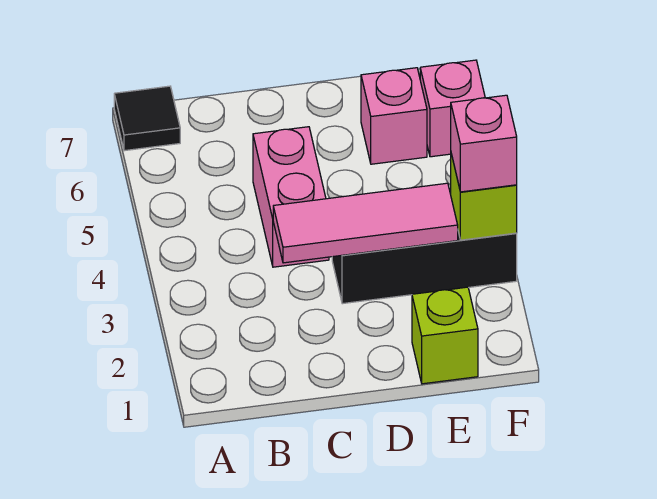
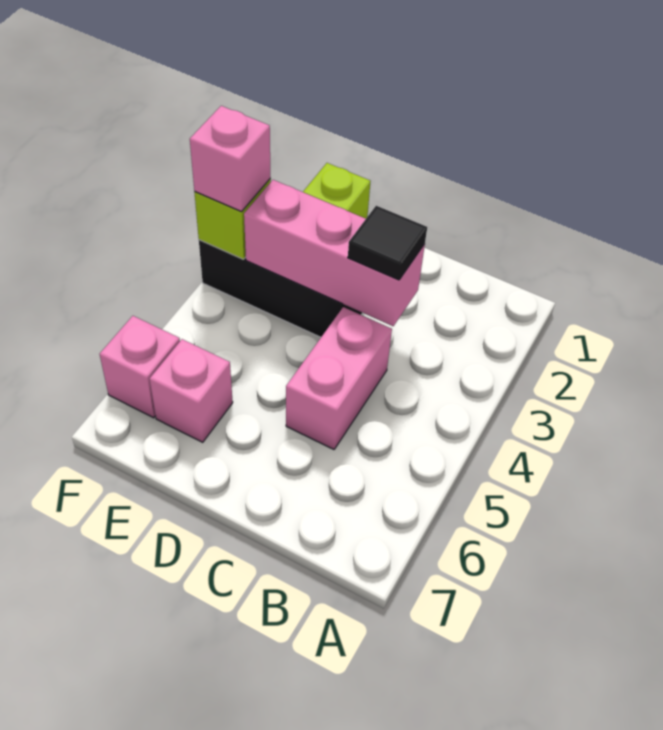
black 1x1 tile [114,86,180,151] -> black 1x1 tile moved to [348,206,427,280]
pink 1x3 tile [273,183,458,263] -> pink 1x3 brick [244,180,425,326]

